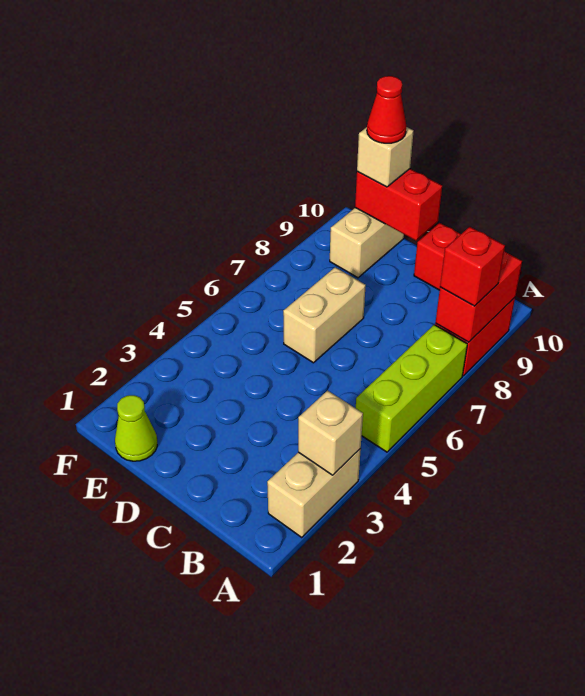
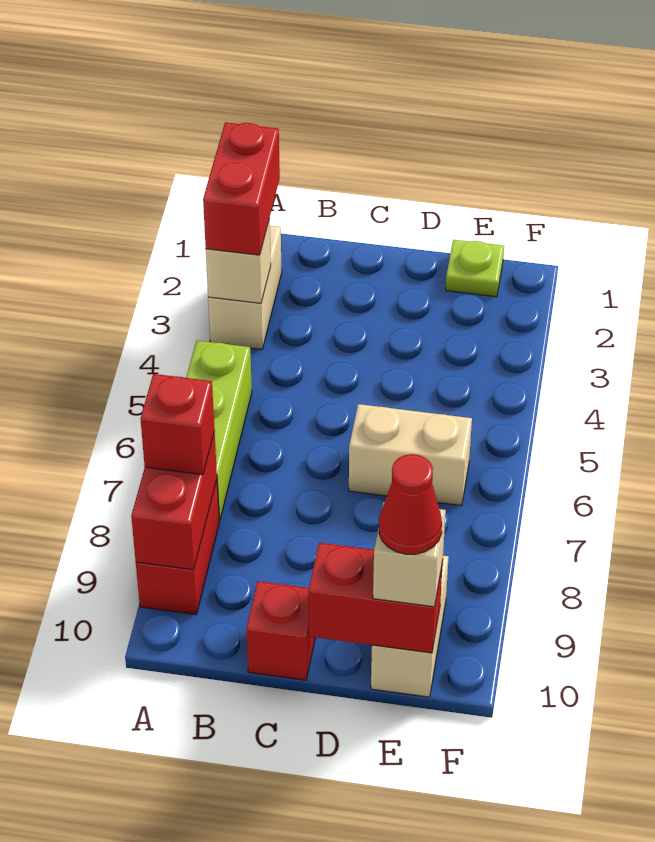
none -> red 1x2 brick [203,122,280,255]
tan 1x2 brick [283,267,366,363] -> tan 1x2 brick turned to [349,404,472,506]
lime 1x1 cone [115,395,157,461] -> lime 1x1 plate [446,240,504,297]

